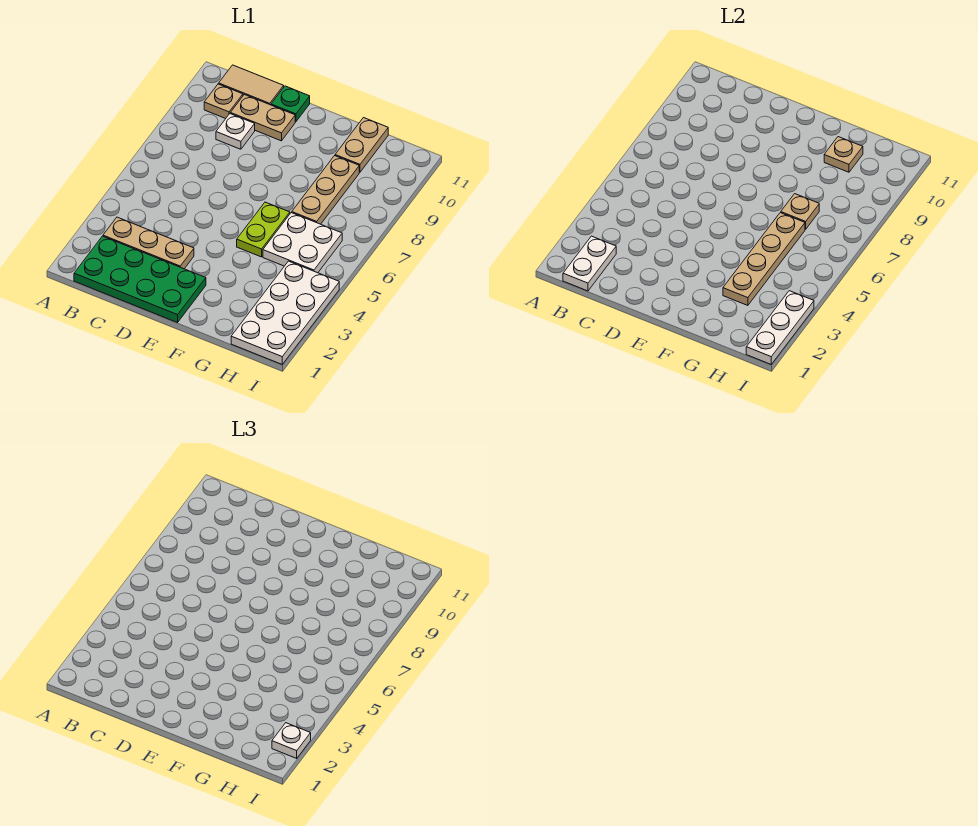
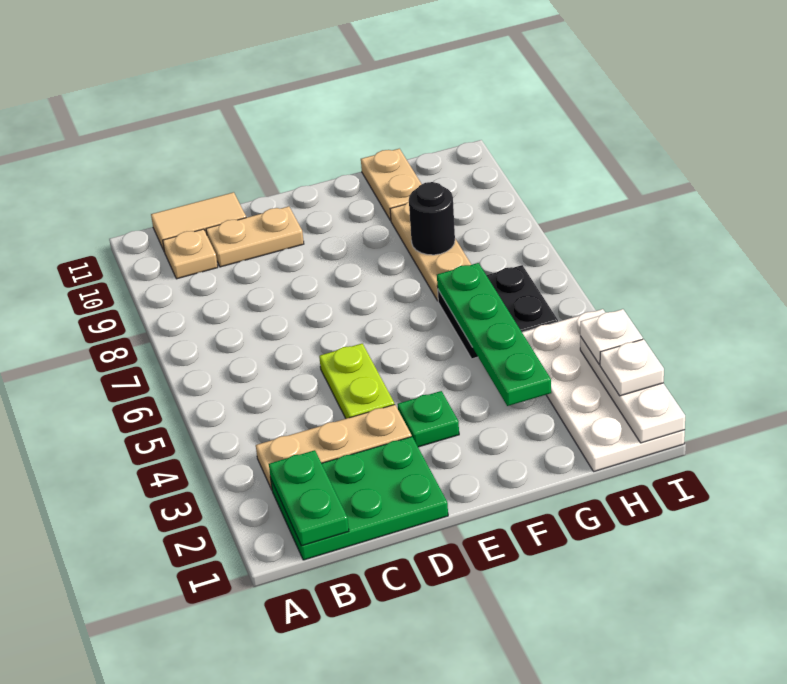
green 2x4 plate [74,236,206,323] -> green 2x3 plate [271,437,448,560]
white 1x2 plate [563,236,616,291] -> green 1x2 plate [269,450,349,546]
white 1x1 plate [216,114,255,149] -> white 1x1 plate moved to [580,309,643,364]
green 1x1 plate [271,86,310,122] -> green 1x1 plate moved to [397,391,459,447]
lime 1x2 plate [237,202,290,257] -> lime 1x2 plate moved to [319,344,394,419]
tan 1x4 plate [723,213,805,305] -> green 1x4 plate [437,263,551,406]
white 2x2 plate [263,213,342,273] -> black 2x2 plate [438,265,558,359]
tan 1x1 plate [781,194,819,229] -> none
none -> black 1x1 round brick [409,182,455,255]
tan 1x1 plate [824,137,863,172] -> none

